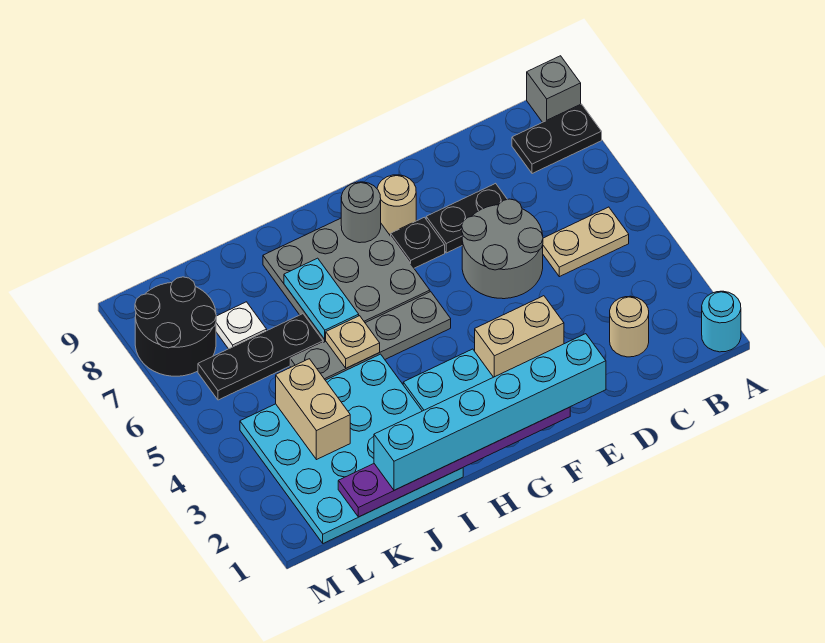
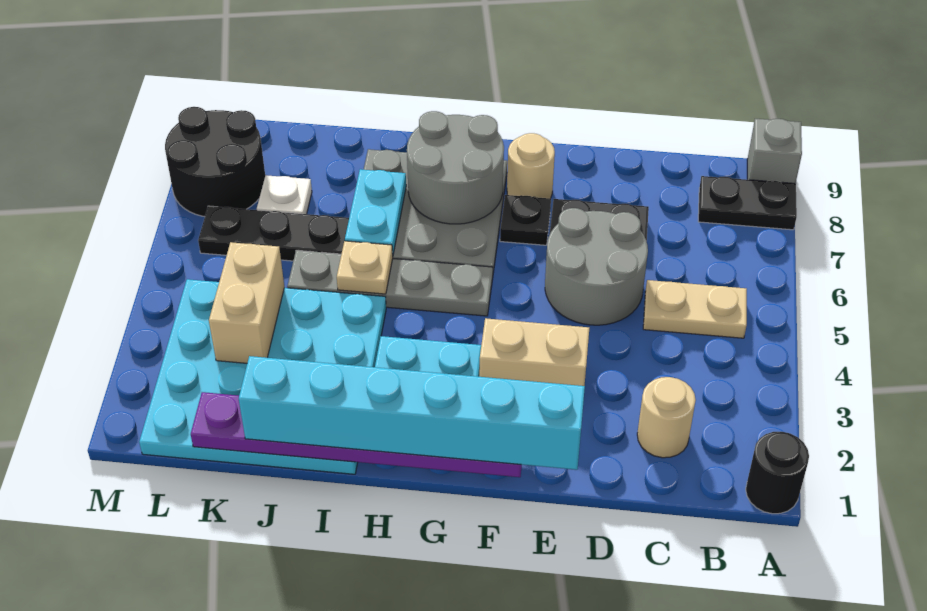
cyan 1x1 round brick [702,291,741,352] -> black 1x1 round brick [746,432,809,514]
grey 1x1 round brick [341,182,381,243] -> grey 2x2 round brick [407,111,504,224]

